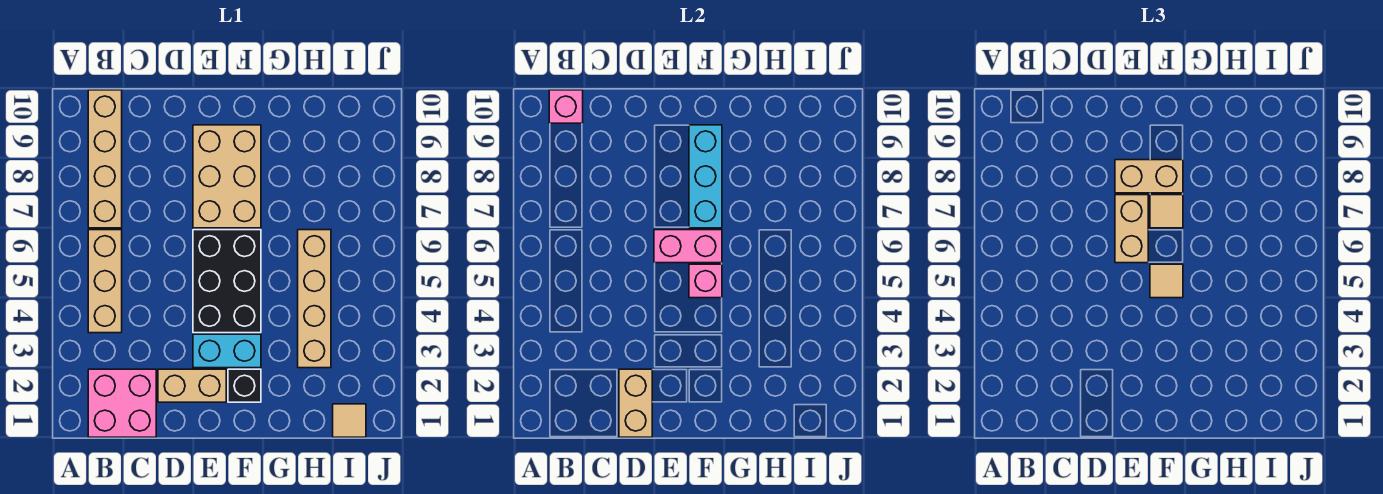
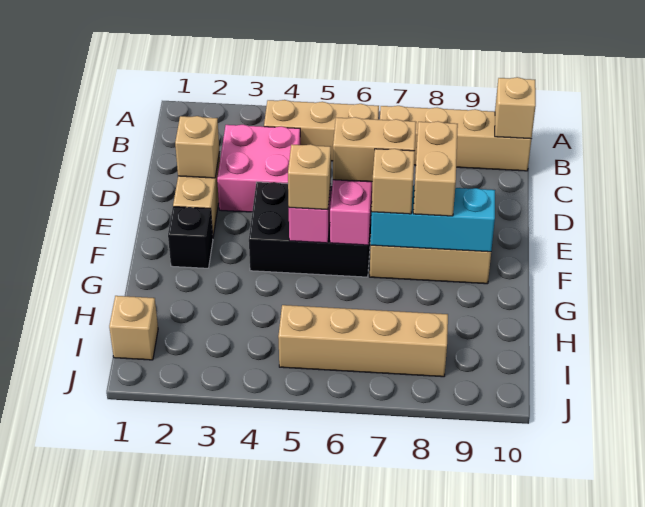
pink 2x2 brick [88,369,156,437] -> pink 2x2 brick moved to [217,125,300,212]
pink 1x1 brick [549,90,583,123] -> tan 1x1 brick [495,77,536,139]
tan 1x2 brick [619,369,652,437] -> tan 1x1 brick [175,116,220,178]
cyan 1x2 brick [193,334,261,368] -> none
tan 1x1 tile [1150,264,1183,298] -> tan 1x1 brick [288,144,331,210]
tan 1x1 tile [1150,195,1183,228] -> tan 1x1 brick [372,149,415,214]
tan 1x4 brick [298,230,331,368] -> tan 1x4 brick moved to [278,305,448,377]
tan 1x1 tile [333,404,366,437] -> tan 1x1 brick [109,296,158,360]

